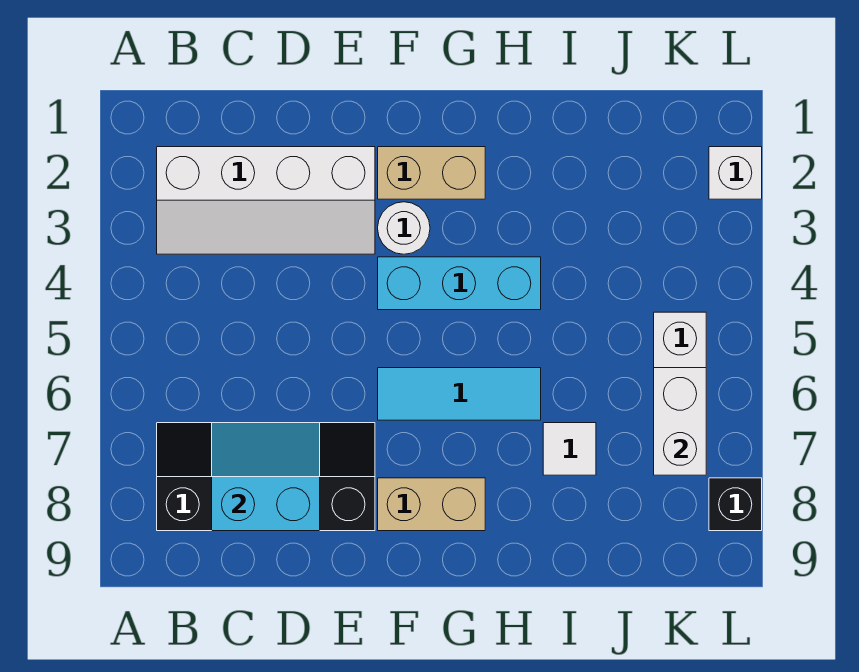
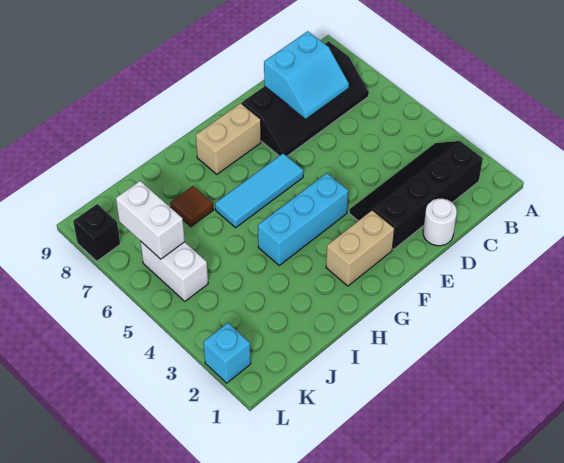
white 2x4 slope [157,147,375,254] -> black 2x4 slope [349,141,483,250]
white 1x1 round brick [378,202,430,254] -> white 1x1 round brick moved to [423,199,457,246]
white 1x1 tile [543,423,596,475] -> brown 1x1 tile [170,186,213,227]
white 1x1 brick [709,147,762,199] -> cyan 1x1 brick [203,323,251,383]

